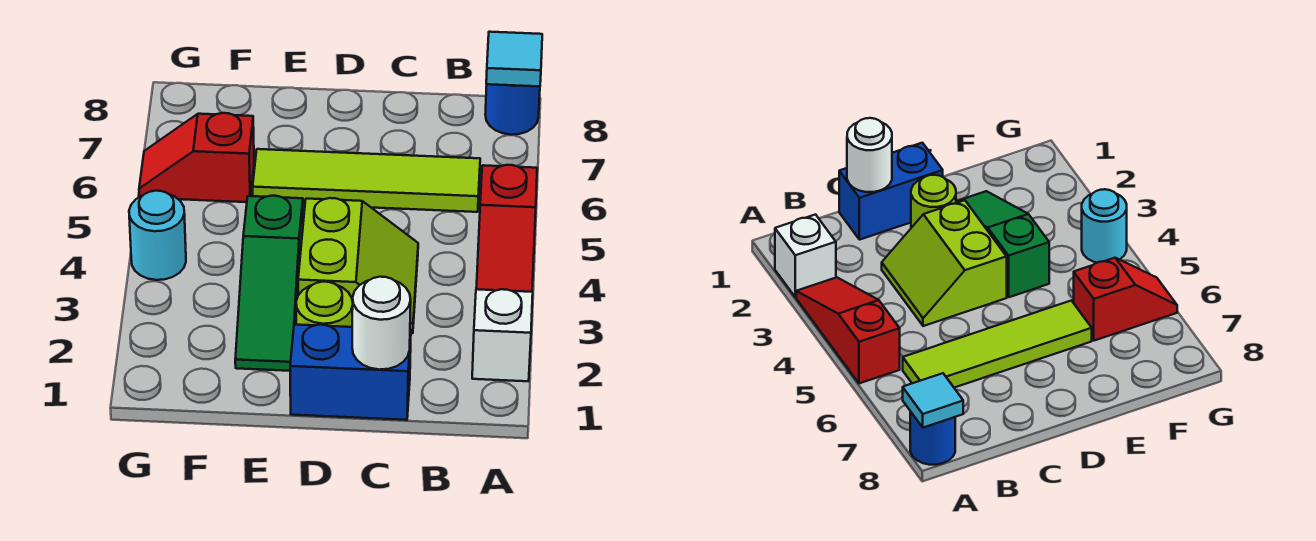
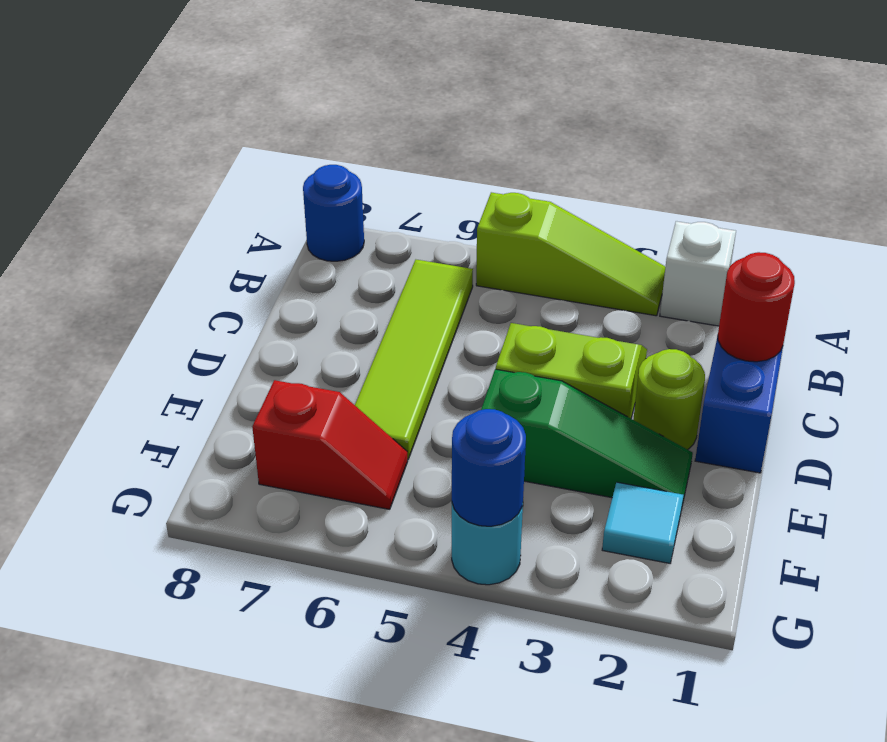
red 1x3 slope [476,165,537,292] -> lime 1x3 slope [476,192,665,316]
cyan 1x1 tile [486,32,542,87] -> cyan 1x1 tile moved to [602,482,683,563]
white 1x1 round brick [352,277,411,370] -> red 1x1 round brick [718,252,795,362]
red 1x2 slope [139,113,254,202] -> red 1x2 slope turned to [252,380,408,509]
none -> blue 1x1 round brick [452,409,526,526]

